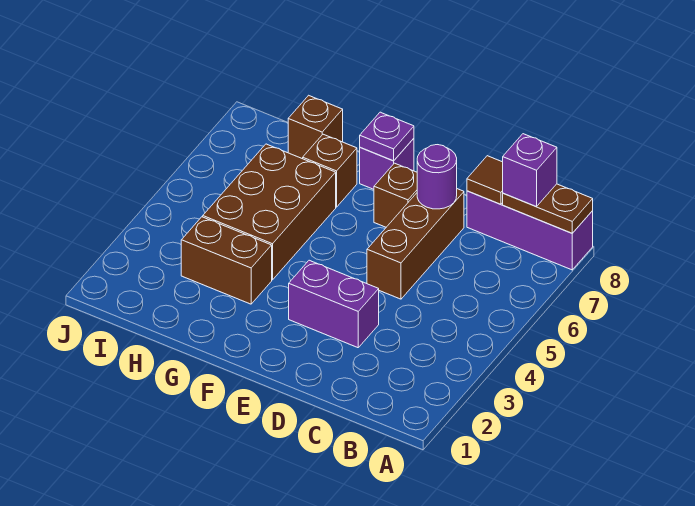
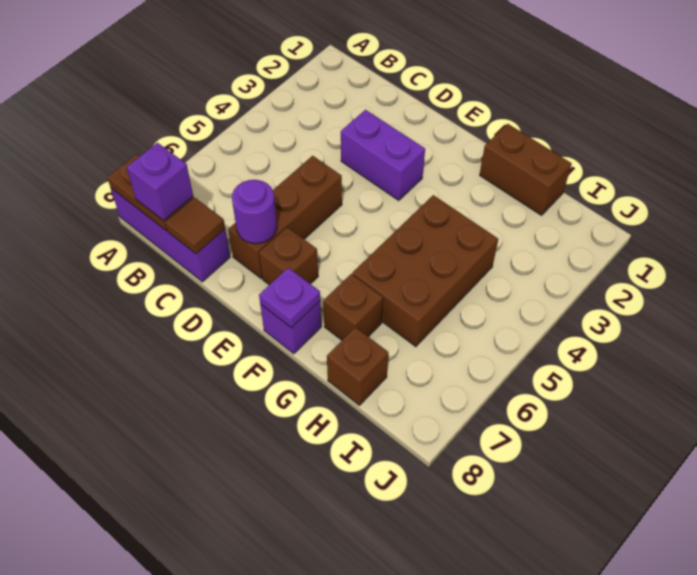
brown 1x2 brick [181,217,272,304] -> brown 1x2 brick moved to [480,124,572,215]

